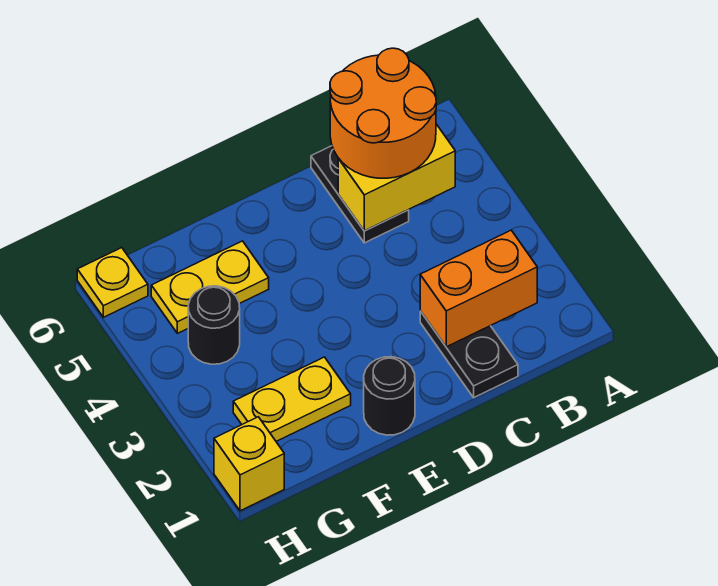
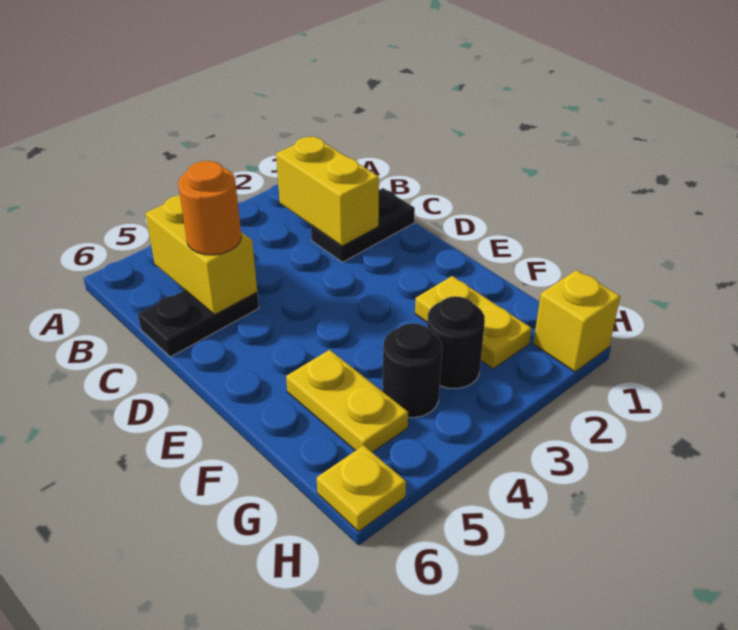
orange 1x2 brick [420,230,537,347] -> yellow 1x2 brick [276,136,379,246]
orange 2x2 round brick [330,48,436,178] -> orange 1x1 round brick [178,161,241,255]
black 1x1 round brick [364,357,415,435] -> black 1x1 round brick moved to [427,296,485,389]

